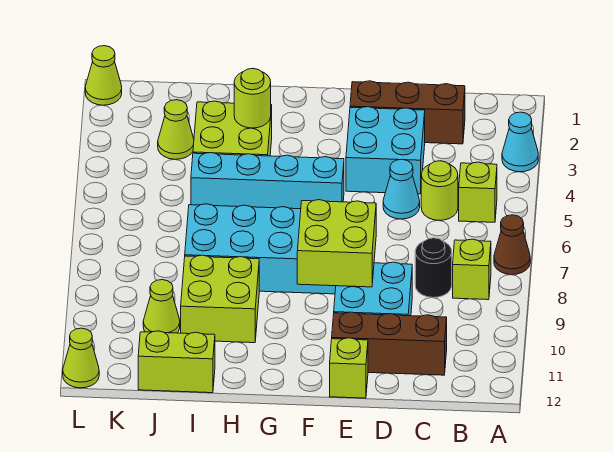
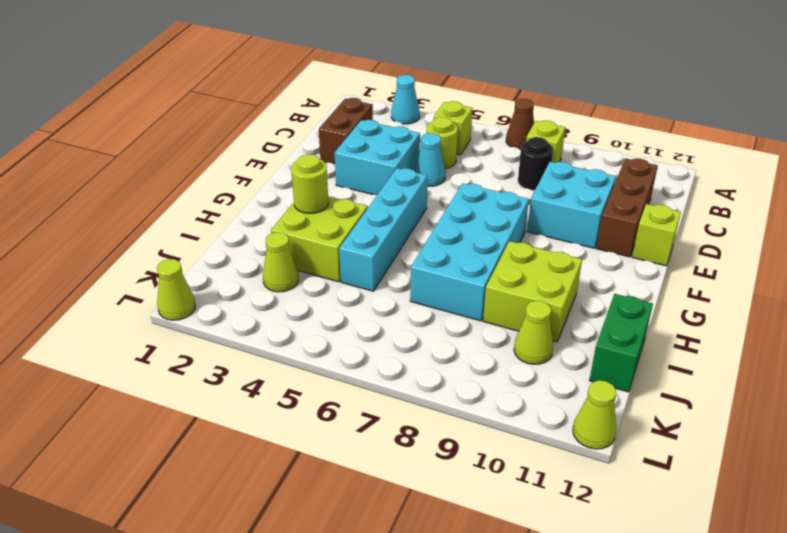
brown 1x3 brick [350,81,465,144] -> brown 1x2 brick [319,98,373,164]
lime 2x2 brick [297,200,376,287] -> none
lime 1x2 brick [138,331,215,393] -> green 1x2 brick [589,294,653,392]

